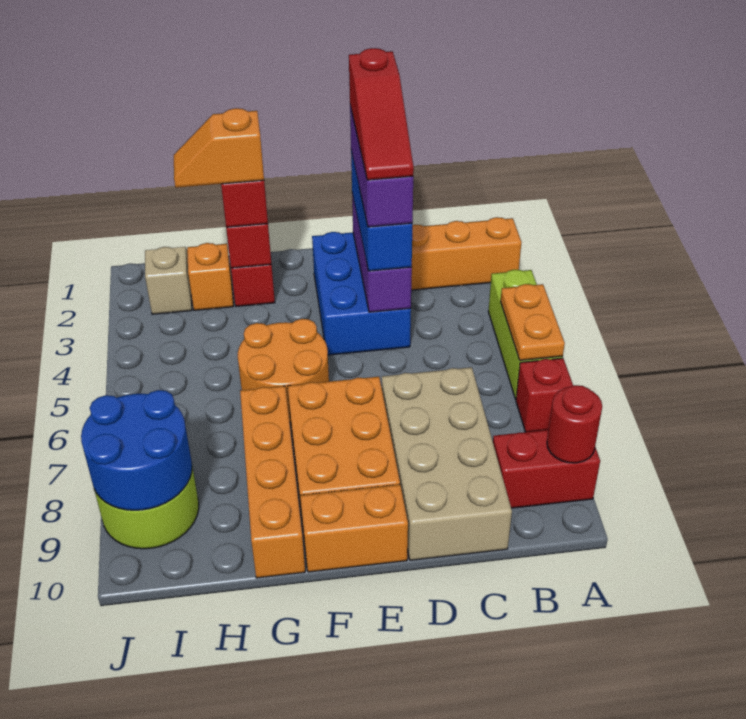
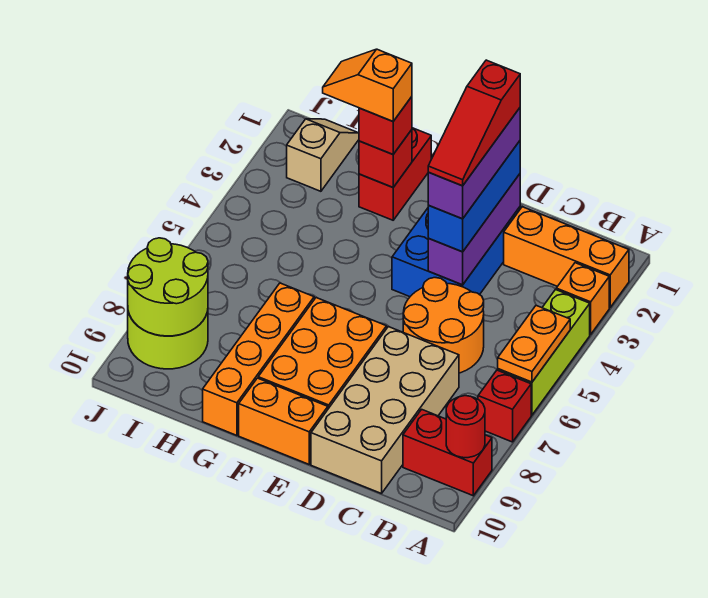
orange 2x2 round brick [238,319,329,423] -> orange 2x2 round brick moved to [403,278,484,373]
orange 1x1 brick [187,243,233,310] -> orange 1x1 brick moved to [556,263,609,334]
blue 2x2 round brick [81,390,192,510] -> lime 2x2 round brick [128,238,208,336]

